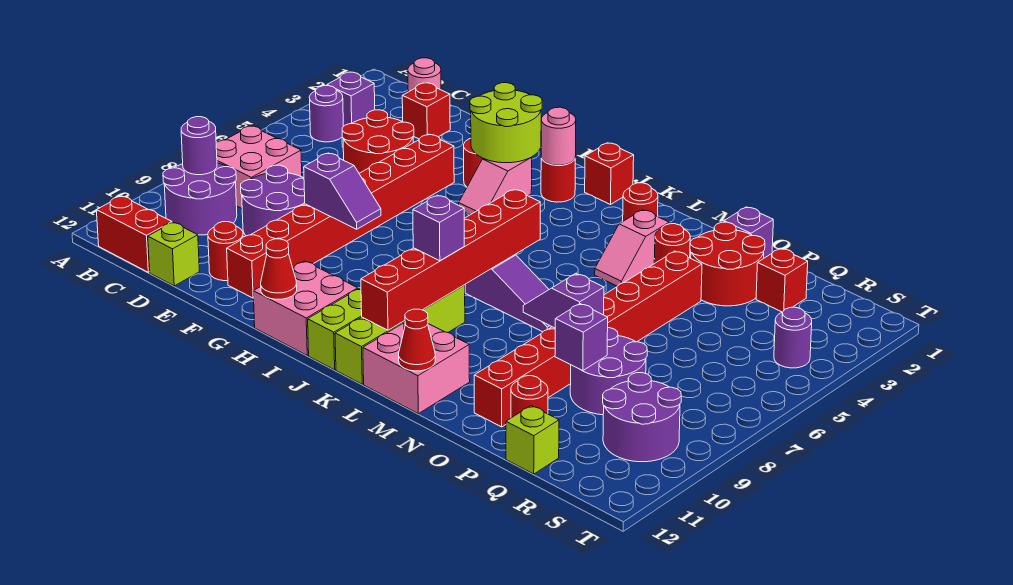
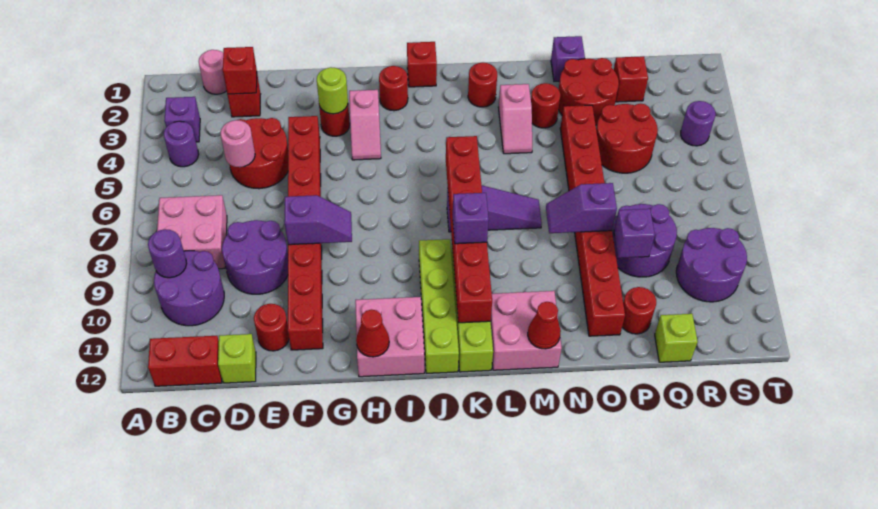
none -> red 1x1 brick [223,47,257,94]
lime 2x2 round brick [470,83,542,163] -> lime 1x1 round brick [317,67,348,114]
pink 1x1 round brick [541,107,576,165] -> pink 1x1 round brick moved to [220,120,255,167]
none -> red 2x2 round brick [596,104,658,173]

